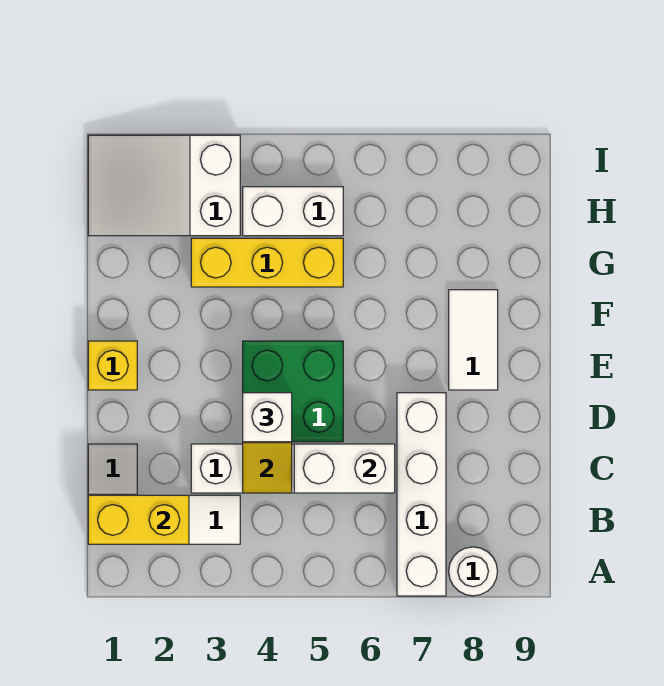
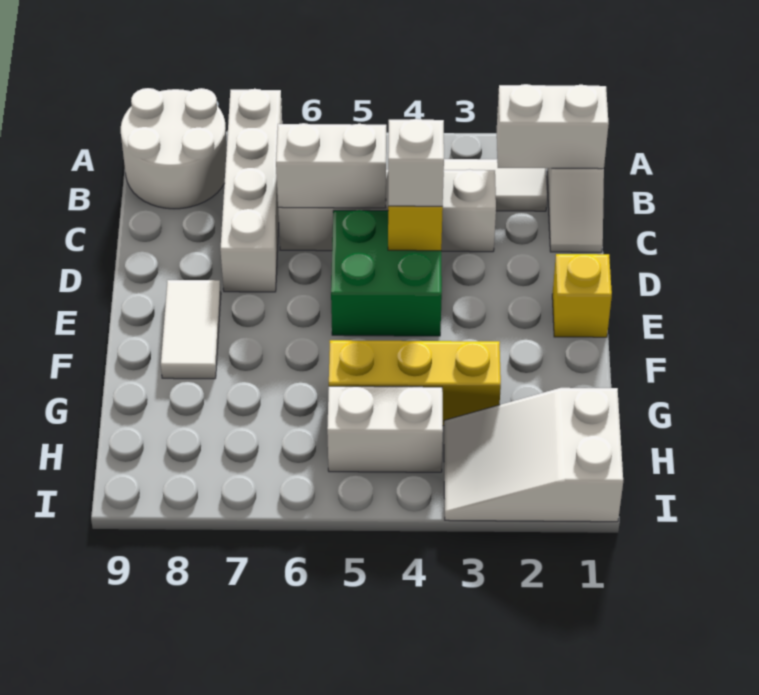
white 1x1 round brick [449,547,498,596] -> white 2x2 round brick [121,88,227,209]
yellow 1x2 brick [88,495,189,544] -> white 1x2 brick [497,84,609,169]
white 2x3 slope [88,135,240,236] -> white 2x3 slope turned to [444,388,623,522]

